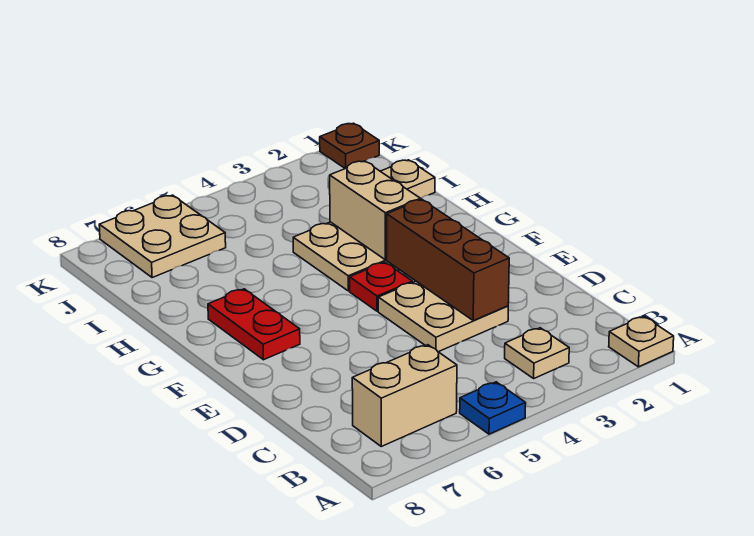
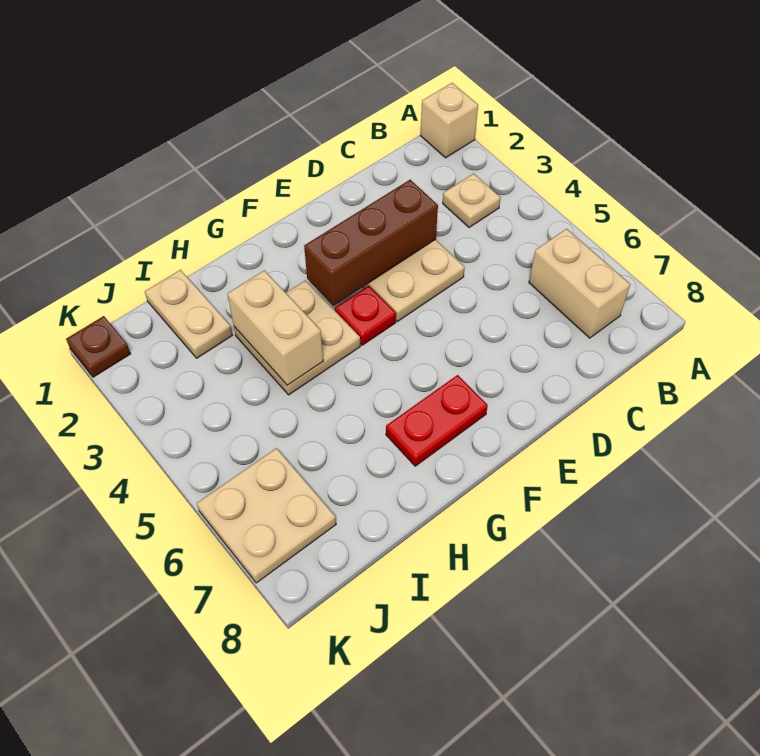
tan 1x1 plate [609,316,674,367] -> tan 1x1 brick [420,83,478,158]
blue 1x1 plate [460,382,526,434] -> none
tan 1x2 brick [330,161,420,260] -> tan 1x2 brick turned to [227,270,323,385]

